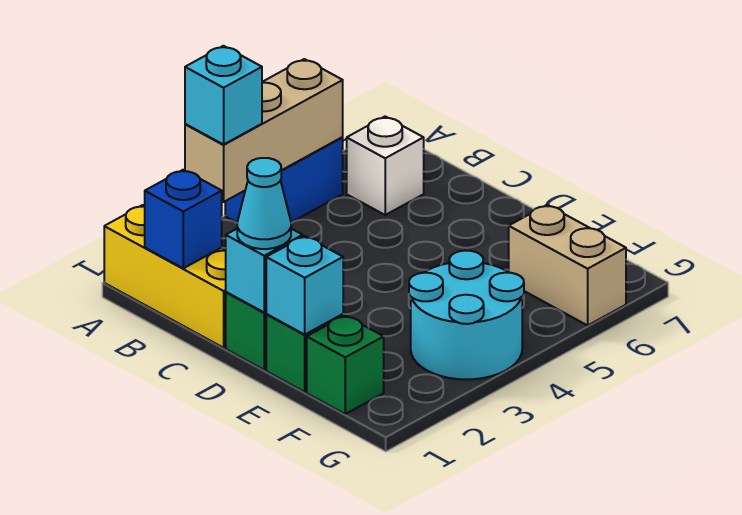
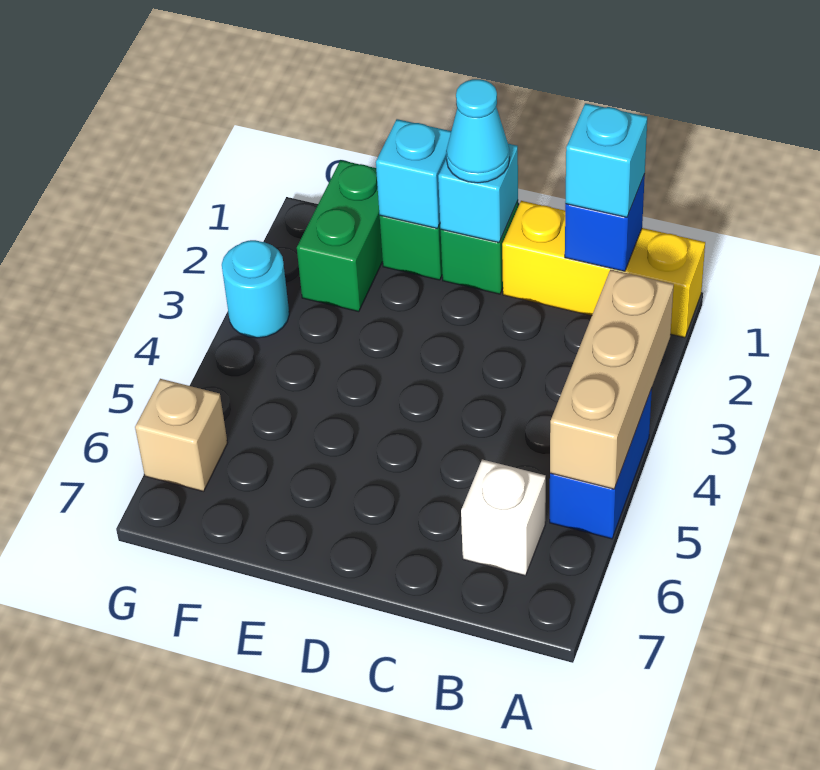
cyan 1x1 brick [185,46,262,145] -> cyan 1x1 brick moved to [565,103,647,217]
green 1x1 brick [307,316,384,414] -> green 1x2 brick [297,160,383,312]
cyan 2x2 round brick [409,251,524,379] -> cyan 1x1 round brick [222,240,289,338]
tan 1x2 brick [509,205,626,325] -> tan 1x1 brick [135,379,227,491]

